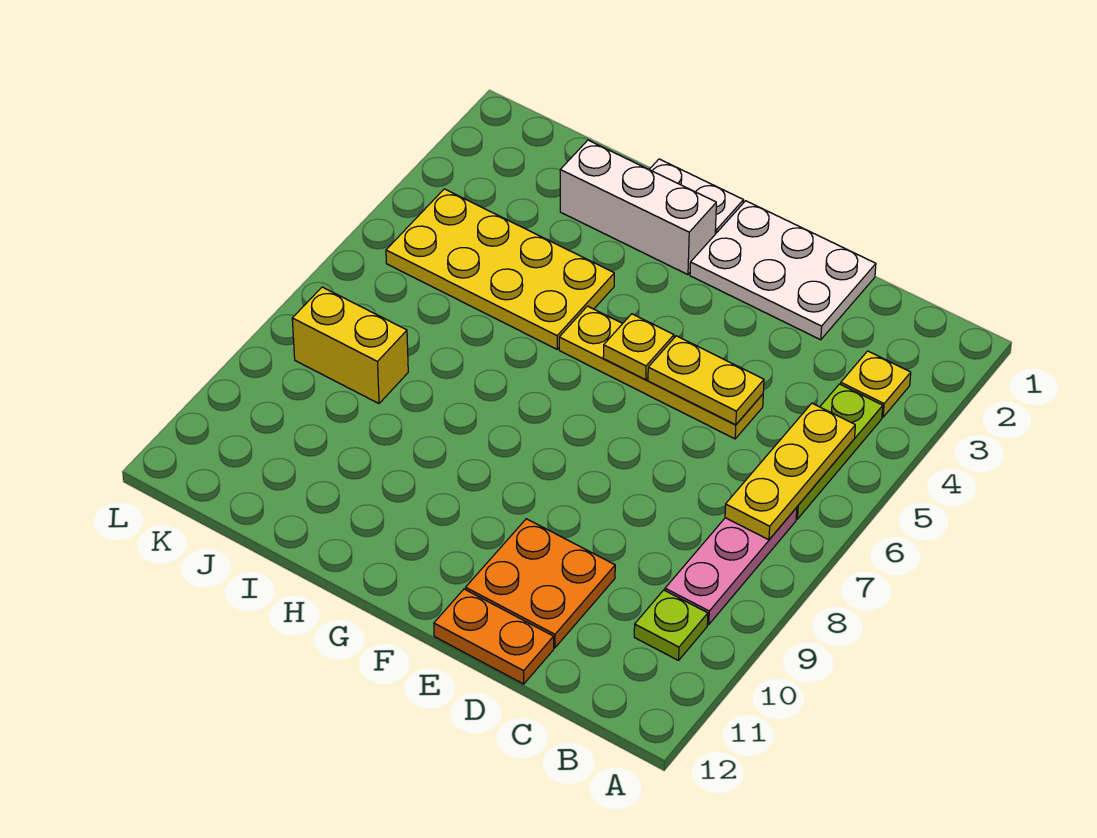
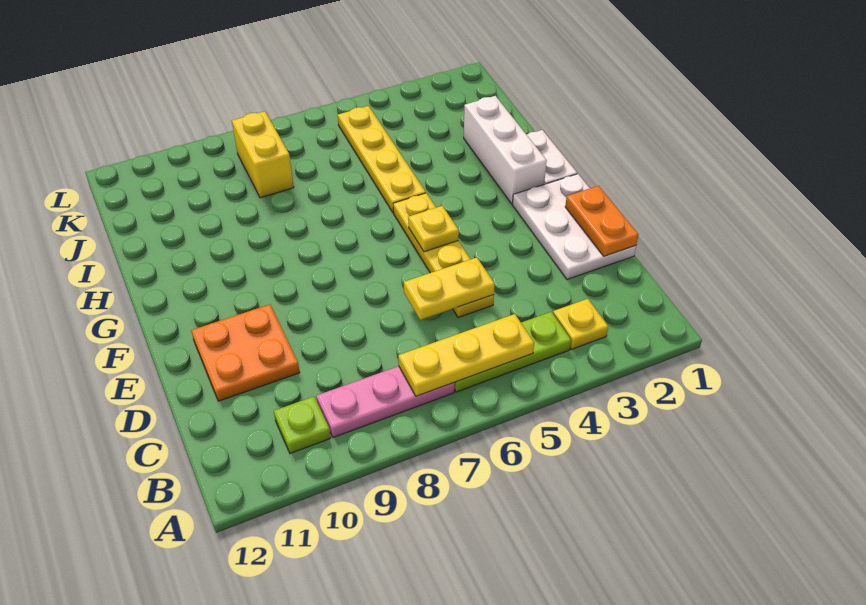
yellow 1x2 plate [648,336,764,425] -> yellow 1x2 plate turned to [404,258,495,320]
orange 1x2 plate [434,589,554,684] -> orange 1x2 plate moved to [565,186,639,256]
yellow 2x4 plate [386,189,614,349] -> yellow 1x4 plate [338,106,426,213]

